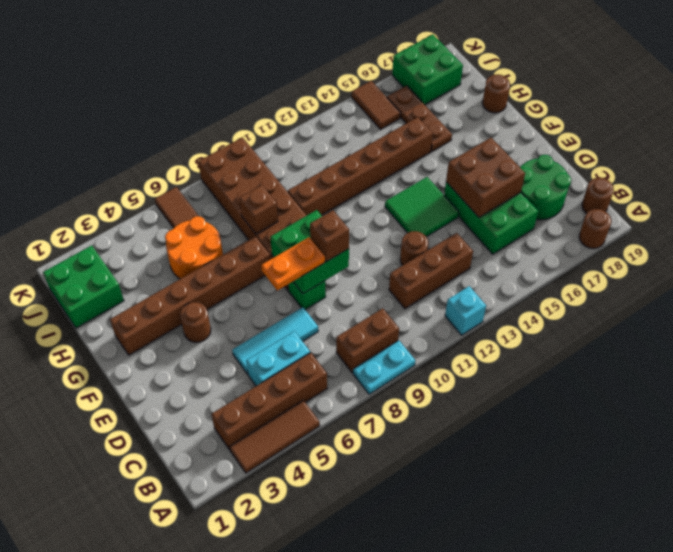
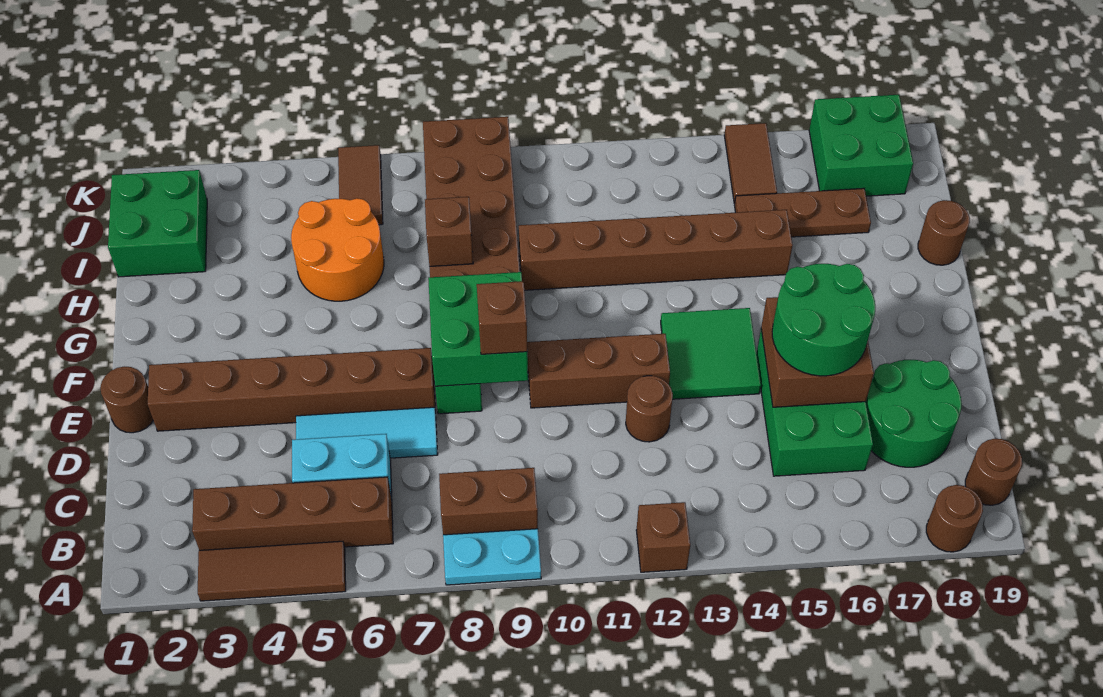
cyan 1x1 brick [445,286,486,335] -> brown 1x1 brick [636,502,690,572]
brown 1x3 brick [389,233,473,309] -> brown 1x3 brick moved to [527,334,670,408]
none -> green 2x2 round brick [772,264,875,376]
orange 1x2 plate [261,237,325,290] -> none
brown 1x1 round brick [180,302,211,342] -> brown 1x1 round brick moved to [100,366,153,433]
brown 1x6 brick [110,236,270,355] -> brown 1x6 brick moved to [148,348,436,431]
brown 1x3 plate [387,86,452,151] -> brown 1x3 plate turned to [735,188,871,237]

